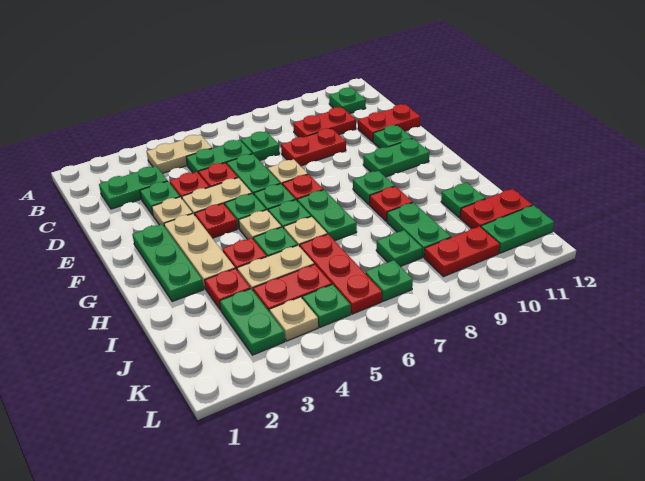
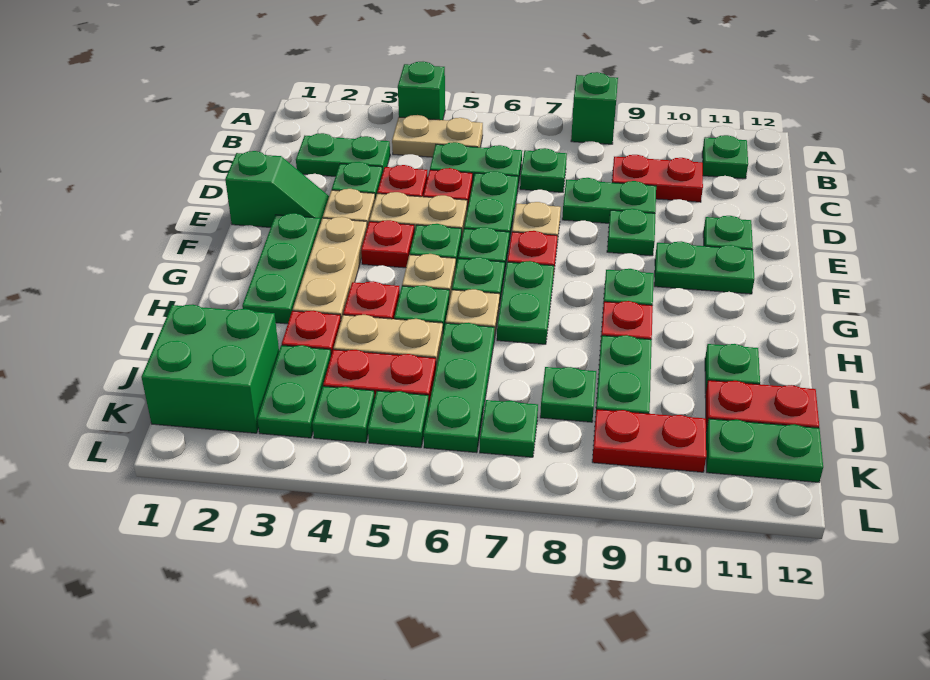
none -> green 1x1 brick [398,62,445,120]
none -> green 1x1 brick [571,72,618,144]
red 1x2 plate [281,128,346,166] -> green 1x2 plate [562,178,656,223]
red 1x2 plate [358,104,420,142] -> none
none -> green 1x2 slope [225,151,329,227]
none -> green 1x1 plate [607,209,655,256]
red 1x3 plate [300,234,382,314] -> green 1x3 plate [424,323,494,453]
none -> green 2x2 brick [141,304,279,433]
tan 1x1 plate [269,297,318,341] -> green 1x1 plate [312,386,375,443]

